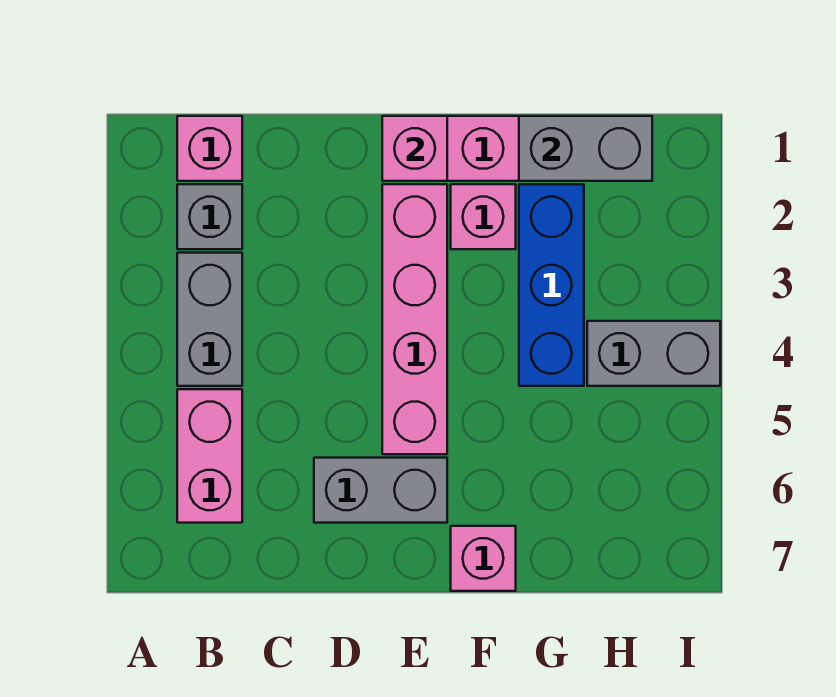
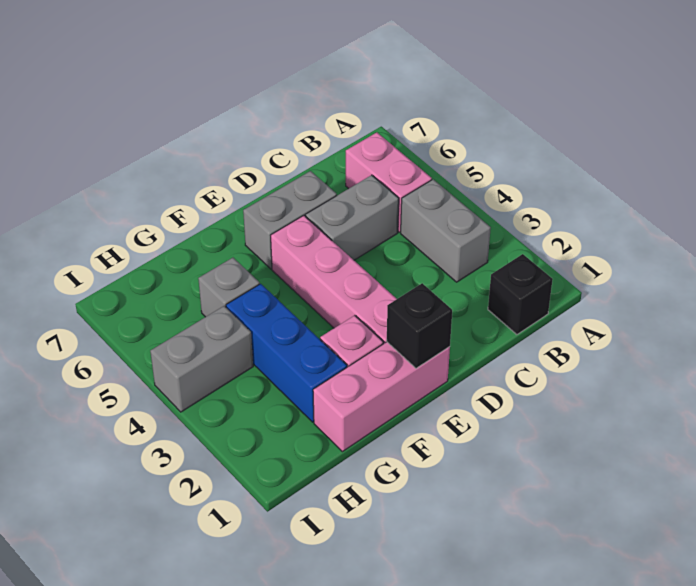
pink 1x1 brick [177,116,242,181] -> black 1x1 brick [488,254,553,335]
grey 1x1 brick [177,184,242,249] -> grey 1x1 brick moved to [198,258,260,317]
pink 1x1 brick [382,116,447,181] -> black 1x1 brick [387,283,452,368]
pink 1x1 brick [451,526,516,591] -> none
grey 1x2 brick [519,116,652,181] -> grey 1x2 brick moved to [305,175,399,260]

